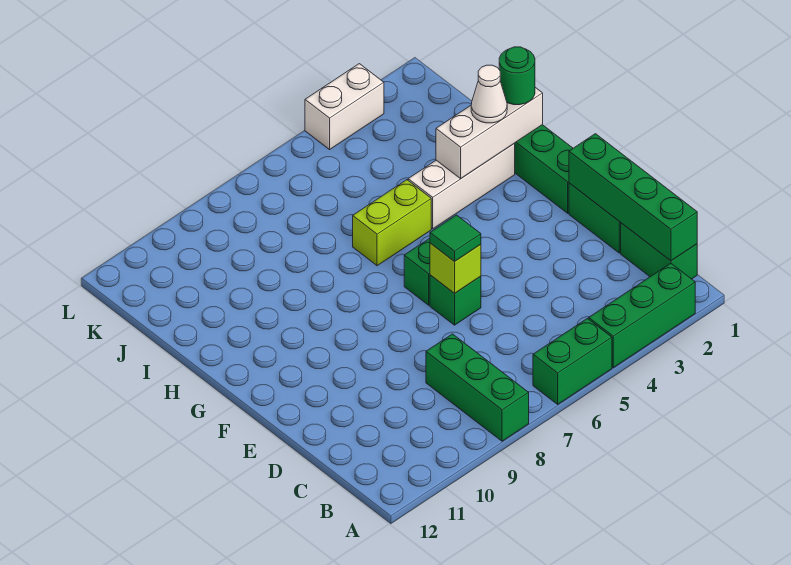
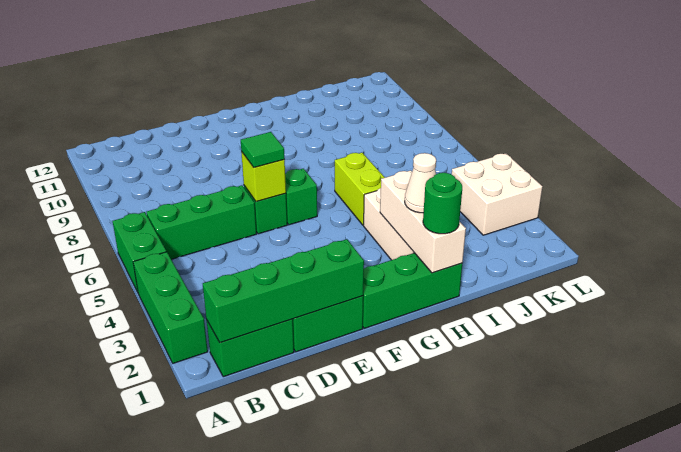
green 1x3 brick [426,334,529,441] -> green 1x3 brick moved to [147,185,256,259]
white 1x2 brick [305,64,384,149] -> white 2x2 brick [452,153,542,235]

